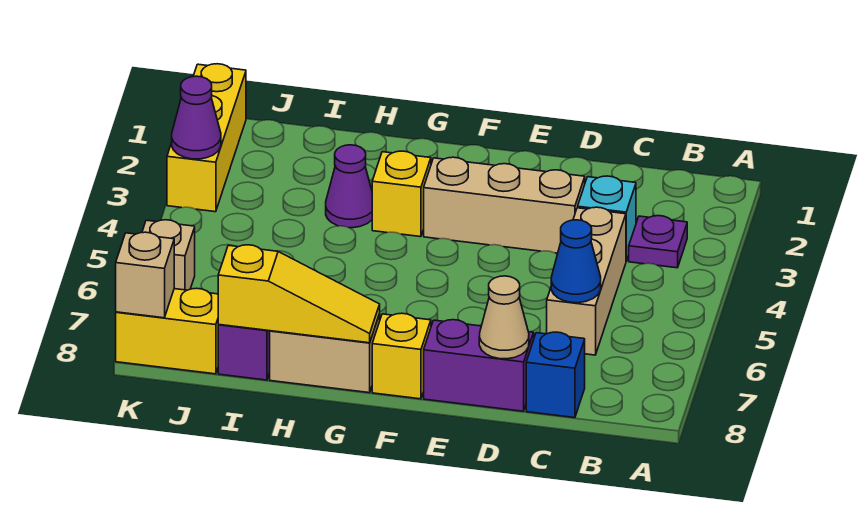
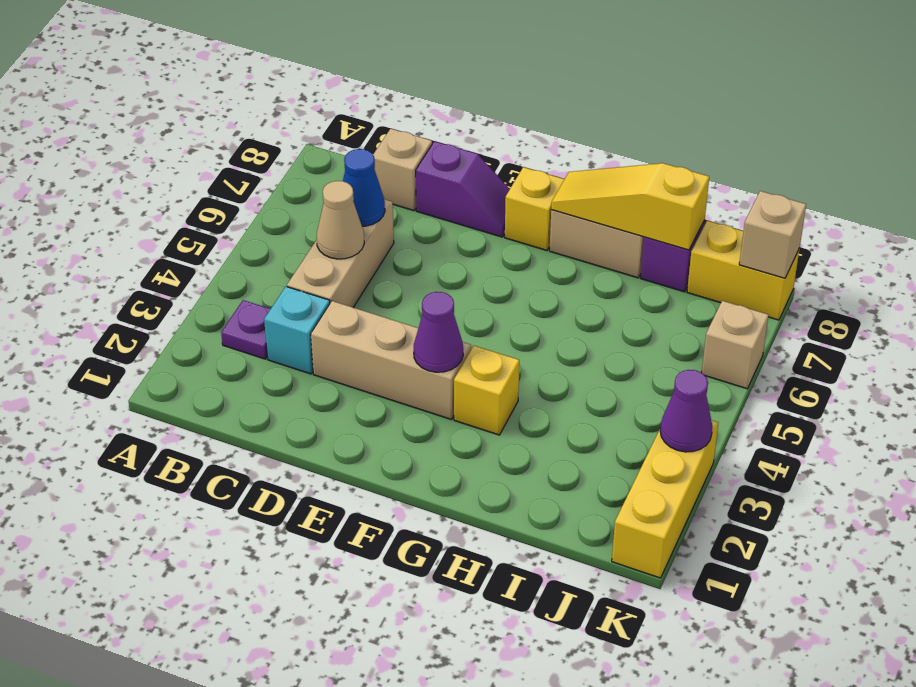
blue 1x1 brick [526,332,585,418] -> tan 1x1 brick [373,129,432,211]
purple 1x2 brick [424,320,534,411] -> purple 1x2 slope [416,141,510,237]
tan 1x1 cone [479,276,529,359] -> tan 1x1 cone moved to [317,181,364,259]
purple 1x1 cone [326,145,372,228] -> purple 1x1 cone moved to [414,292,463,372]

